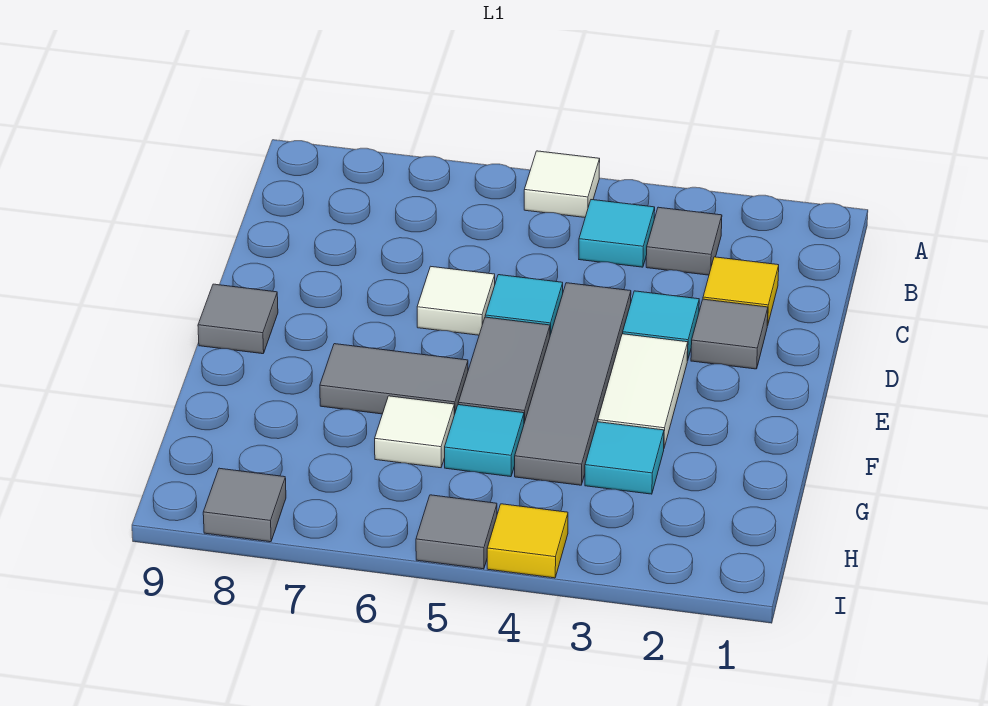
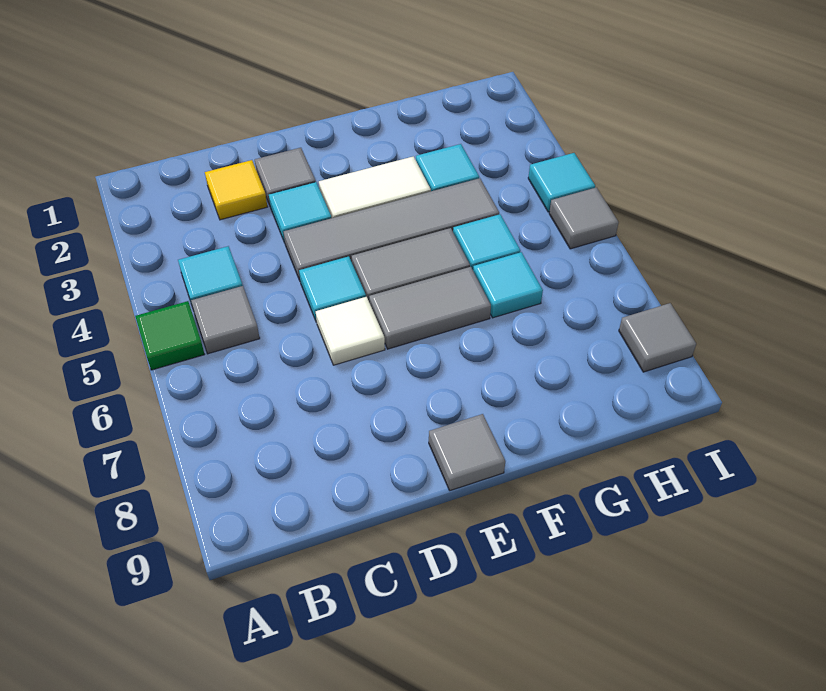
white 1x1 tile [524,151,600,217] -> green 1x1 tile [135,301,205,370]
grey 1x1 tile [646,207,722,275] -> grey 1x1 tile moved to [191,286,260,354]
grey 1x2 tile [320,344,468,415] -> grey 1x2 tile turned to [369,267,491,349]
white 1x1 tile [375,396,454,468] -> cyan 1x1 tile [473,252,543,318]
yellow 1x1 tile [487,504,568,578] -> cyan 1x1 tile [528,153,595,212]

